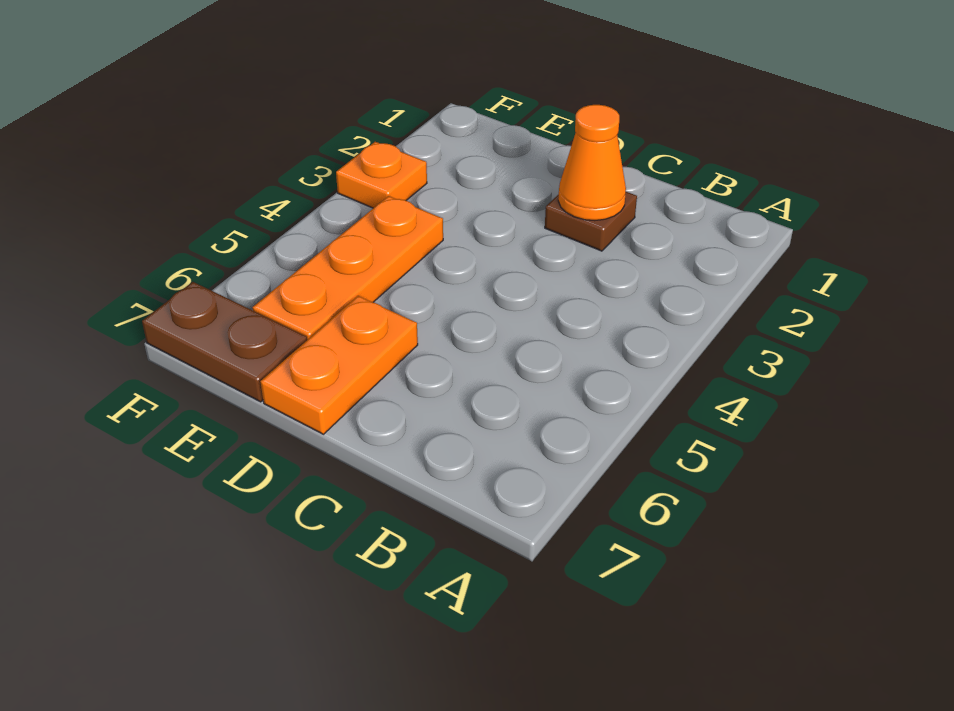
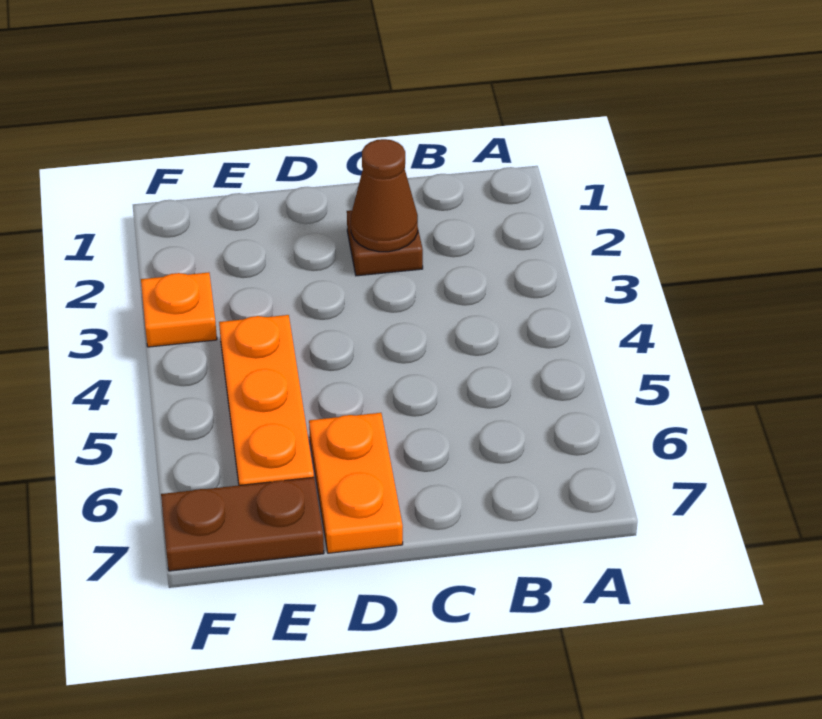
orange 1x1 cone [558,105,626,221] -> brown 1x1 cone [351,139,418,252]

